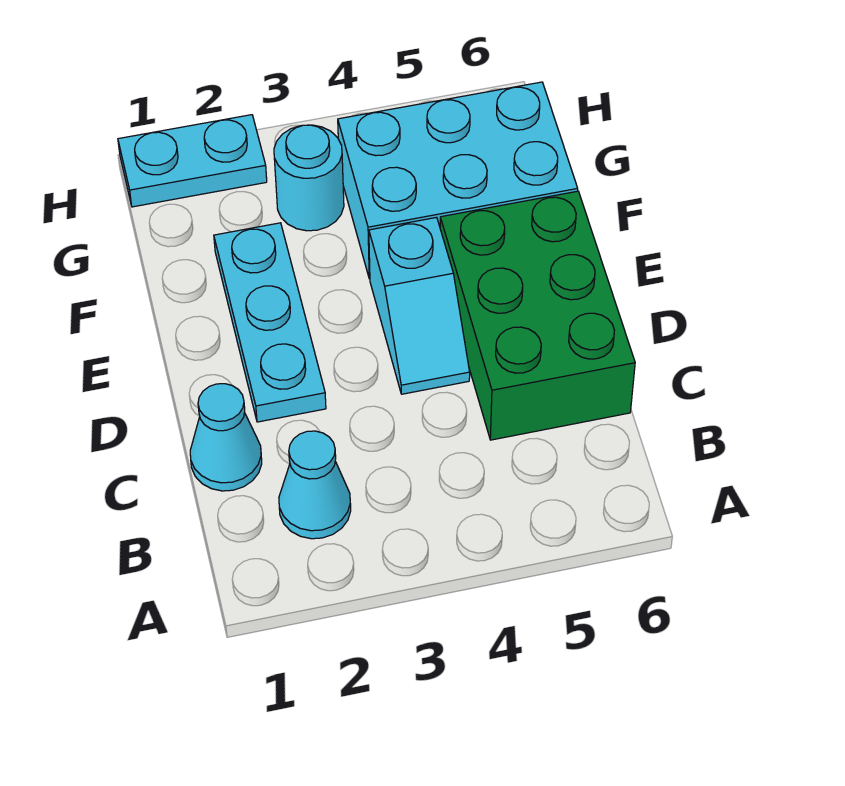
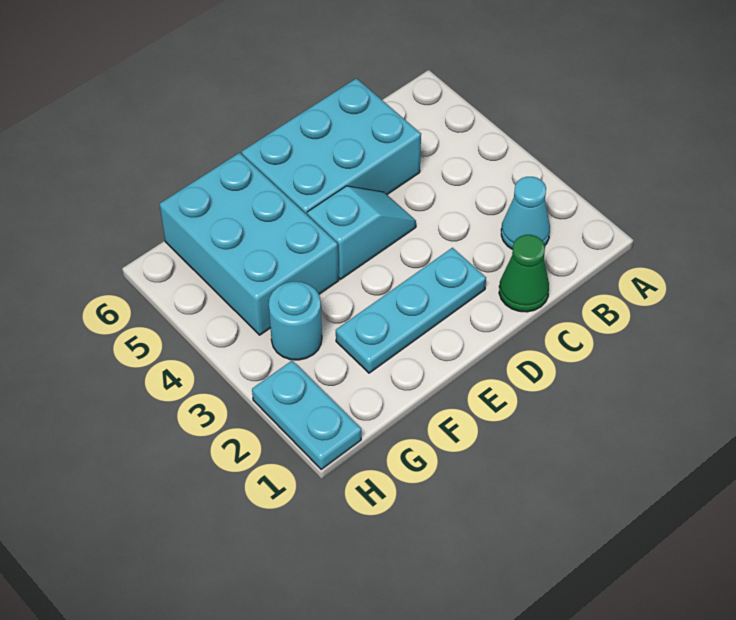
cyan 1x1 cone [190,384,262,491] -> green 1x1 cone [499,235,549,312]
green 2x3 brick [440,191,635,440] -> cyan 2x3 brick [242,78,421,214]

